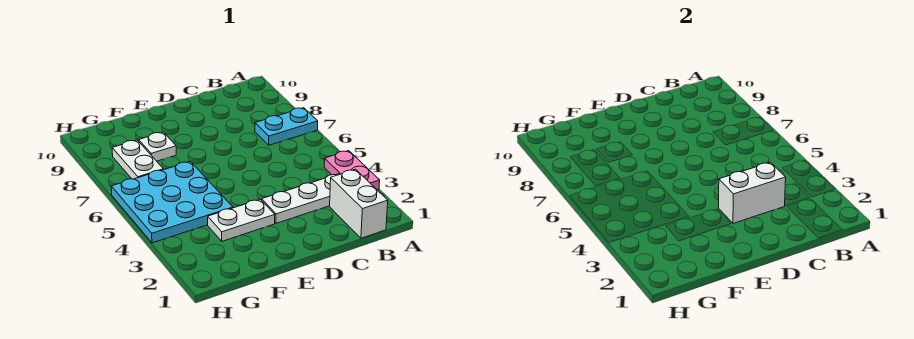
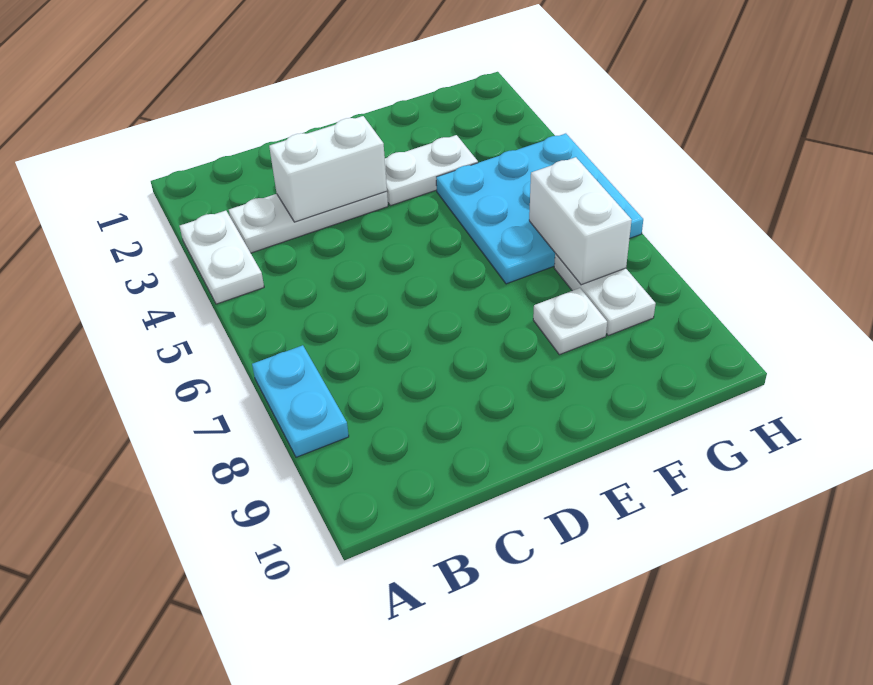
pink 1x2 plate [324,151,380,190] -> white 1x2 plate [180,211,264,304]
cyan 1x2 plate [255,108,318,145] -> cyan 1x2 plate turned to [252,345,349,457]
white 1x2 brick [330,169,388,238] -> white 1x2 brick moved to [529,157,632,285]

